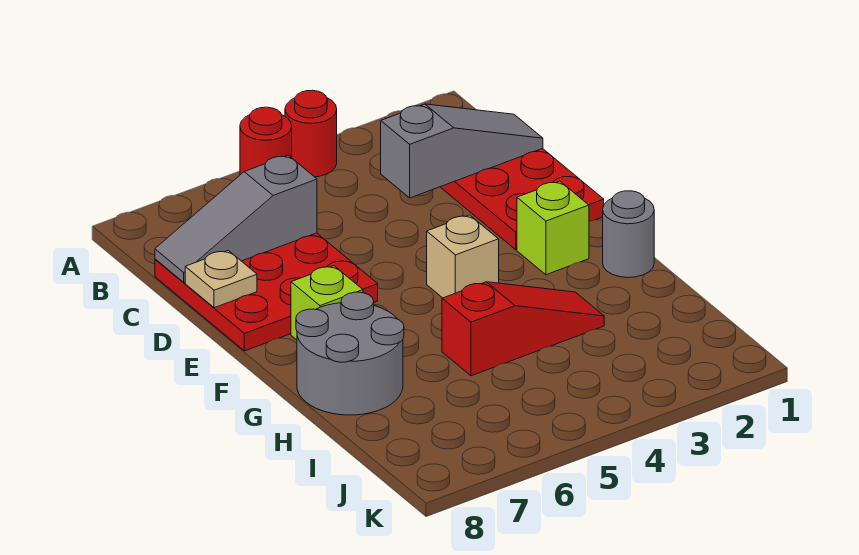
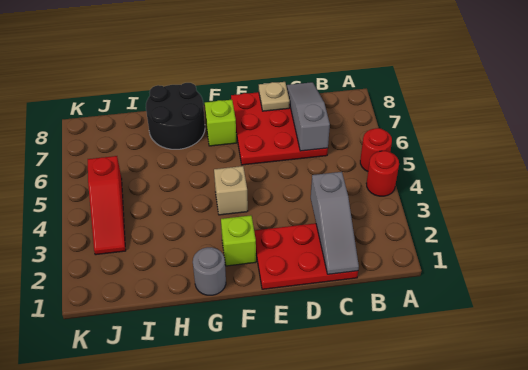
grey 2x2 round brick [296,292,404,415] -> black 2x2 round brick [146,83,205,149]
red 1x3 slope [442,282,604,376] -> red 1x3 slope moved to [88,156,126,255]

